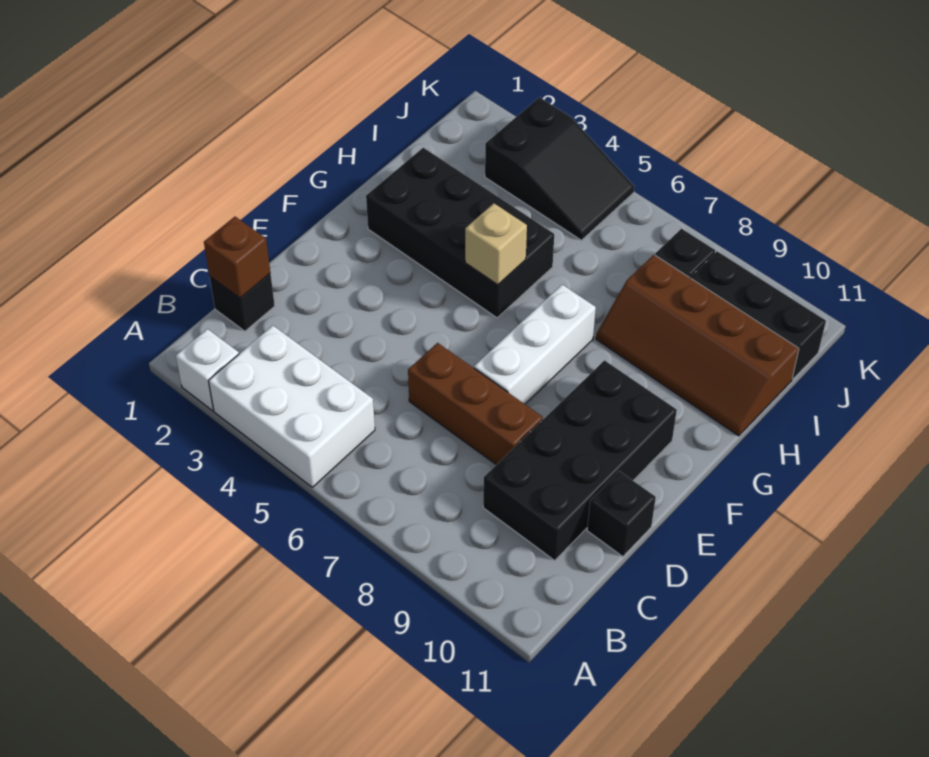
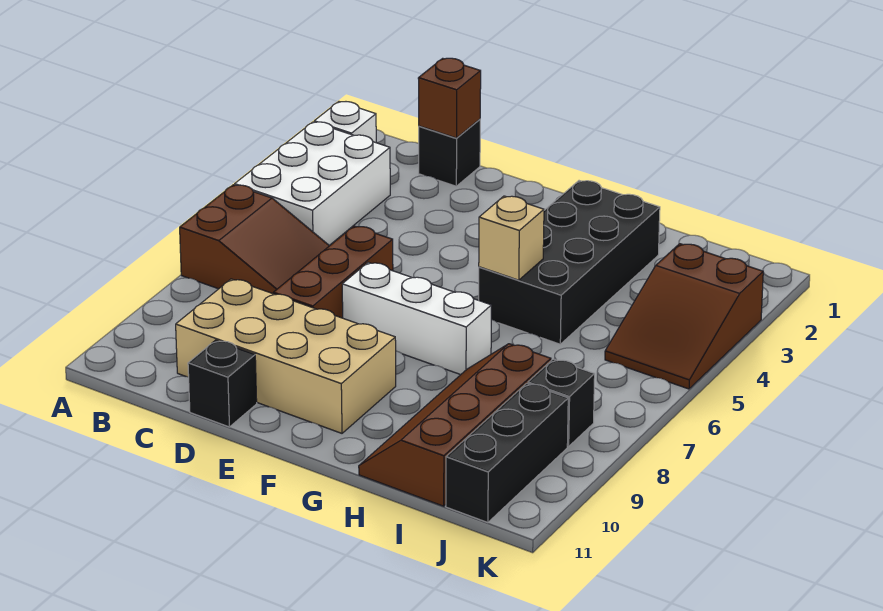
none -> brown 2x3 slope [180,185,329,294]
black 2x4 brick [483,360,677,560] -> tan 2x4 brick [176,279,396,433]
black 2x3 slope [485,97,634,240] -> brown 2x3 slope [605,244,763,389]

